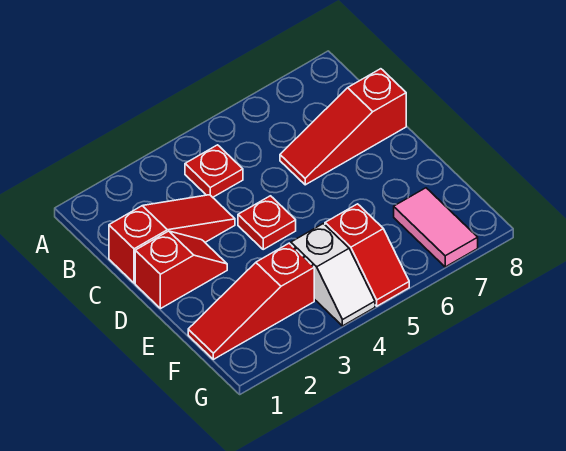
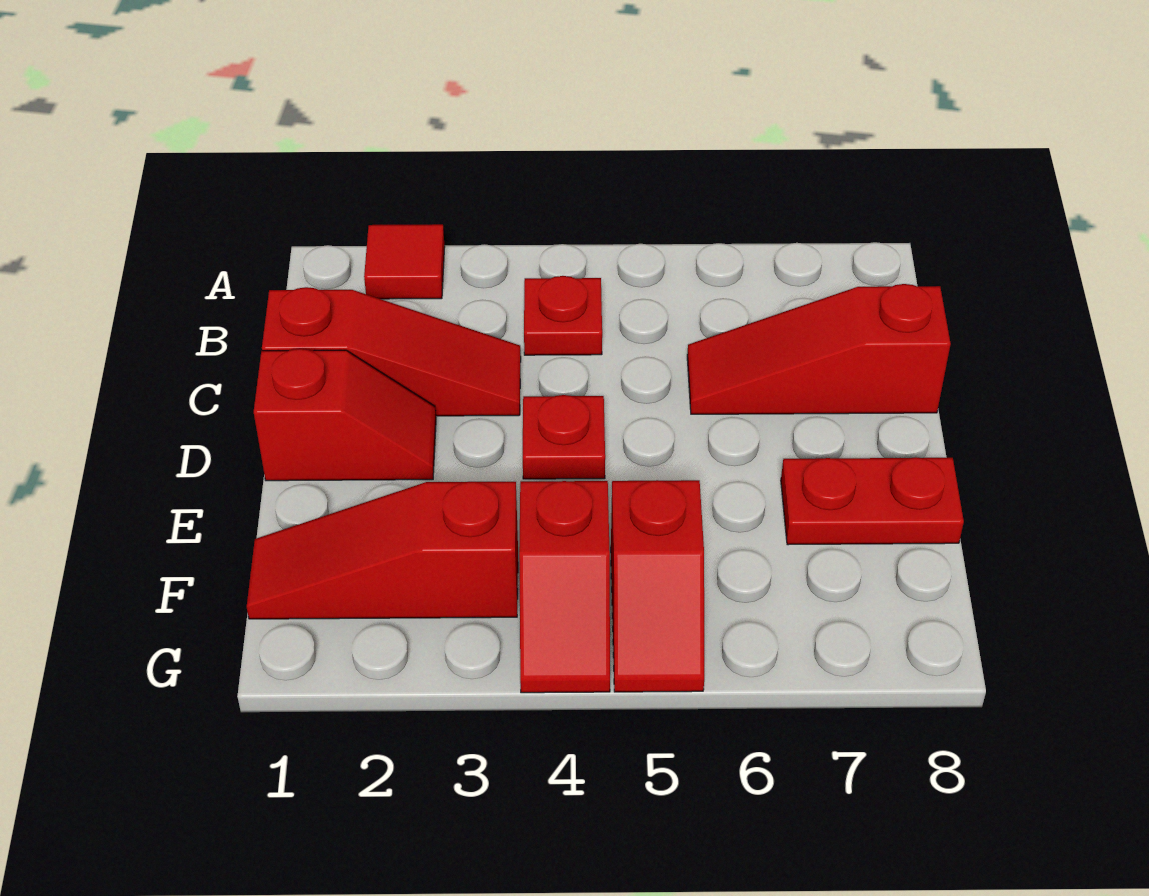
none -> red 1x1 tile [364,224,445,299]
none -> red 1x2 plate [781,457,964,545]
white 1x2 slope [291,224,375,326] -> red 1x2 slope [519,481,610,693]
pink 1x2 tile [394,188,478,267] -> none

